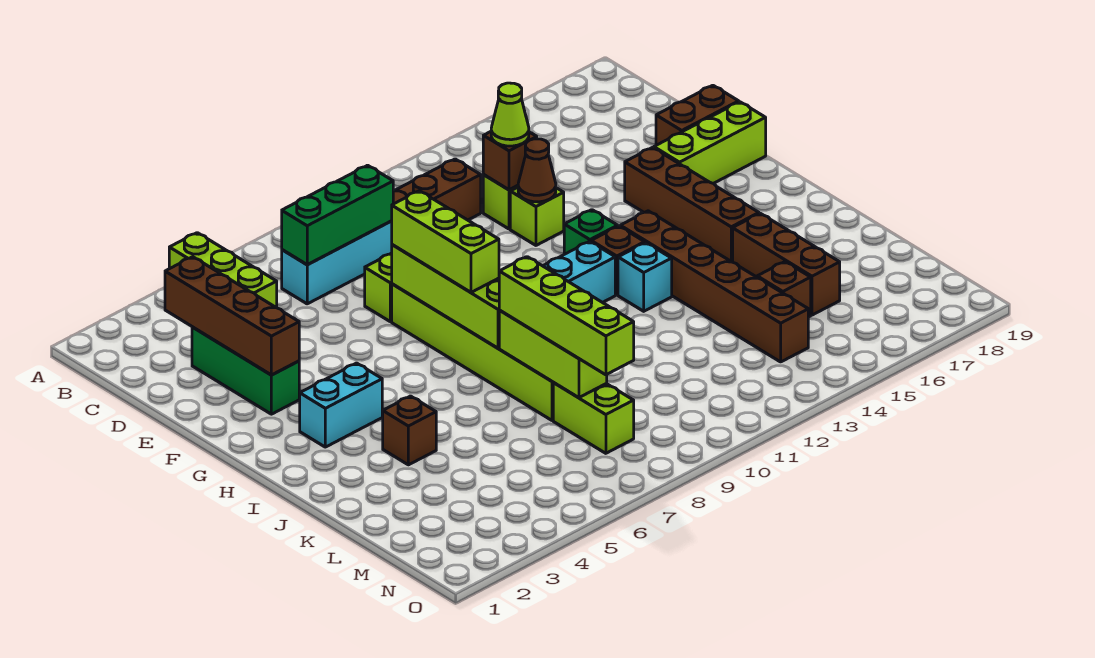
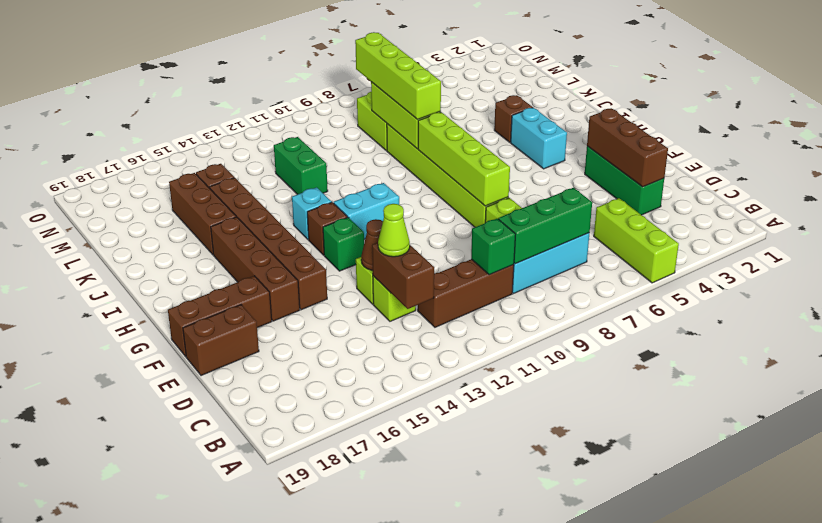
brown 1x4 brick [165,257,299,375] -> brown 1x3 brick [587,108,668,187]
none -> green 1x1 brick [471,219,516,275]
brown 1x1 brick [483,132,537,190] -> brown 1x2 brick [372,243,434,309]
lime 1x3 brick [392,191,499,292] -> none
lime 1x3 brick [654,102,766,184] -> brown 1x3 brick [168,276,272,357]
cyan 1x2 brick [300,363,382,447] -> cyan 1x2 brick turned to [511,108,567,169]
brown 1x6 brick [620,211,808,362] -> brown 1x6 brick moved to [210,178,327,310]
none -> green 1x2 brick [274,137,328,194]

